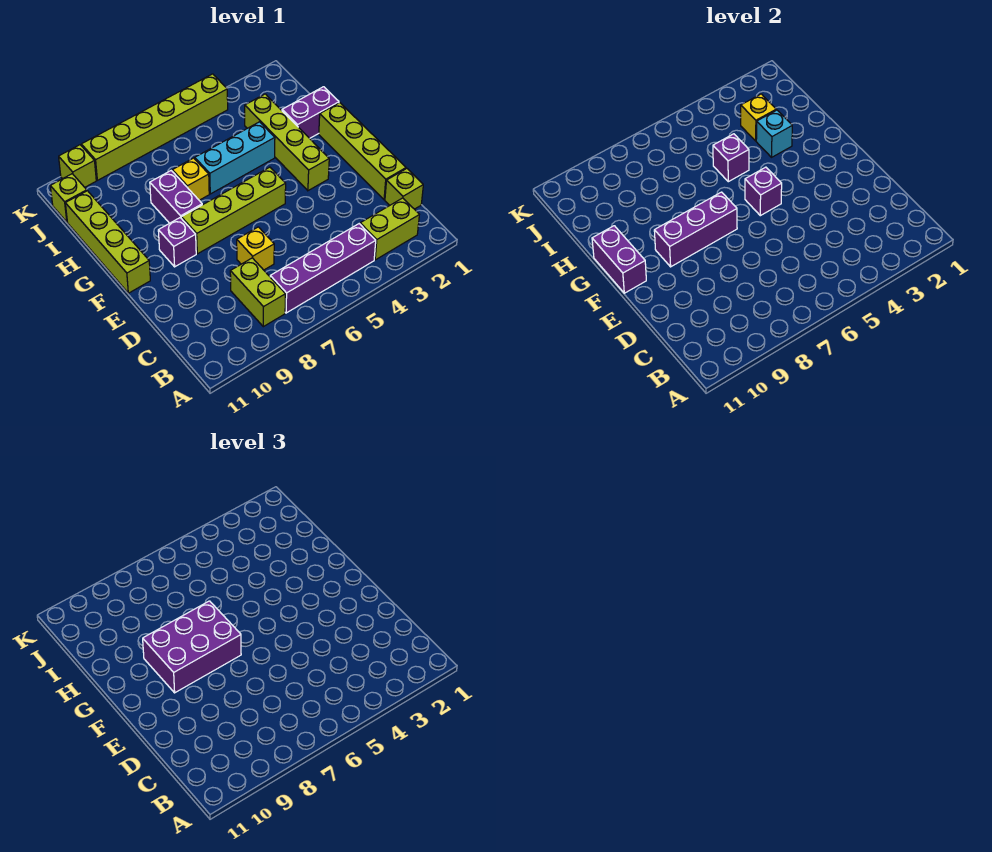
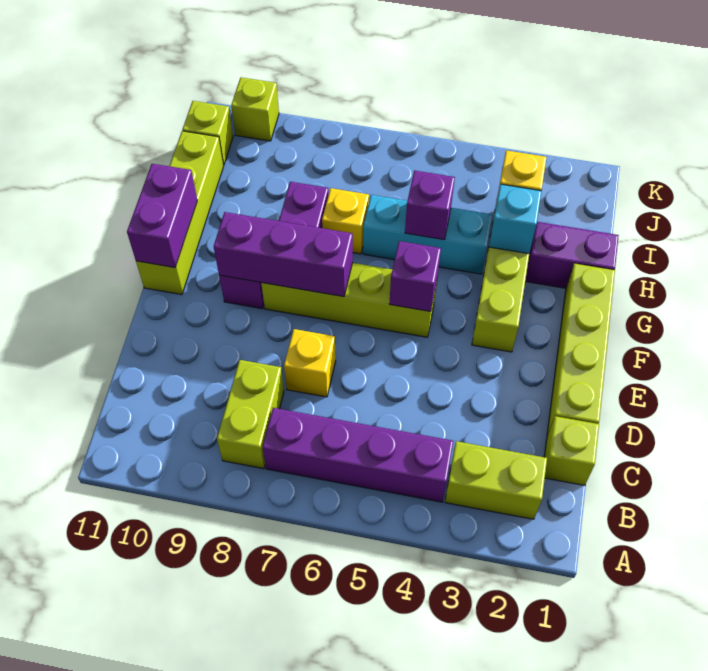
purple 2x3 brick [143,601,241,693] -> none
lime 1x6 brick [81,74,228,180] -> none

